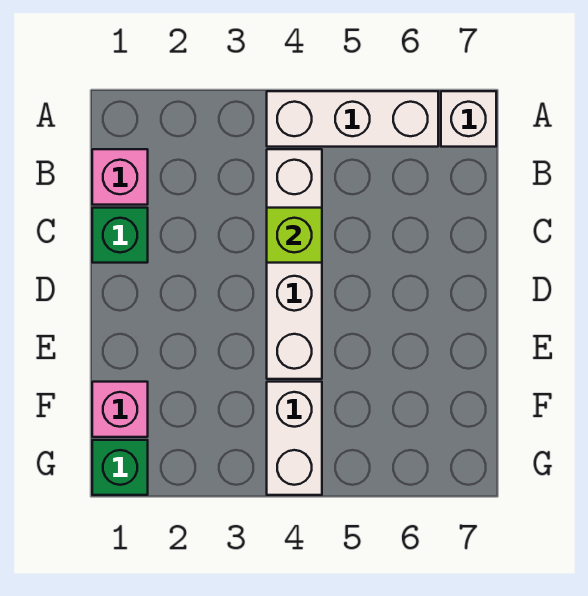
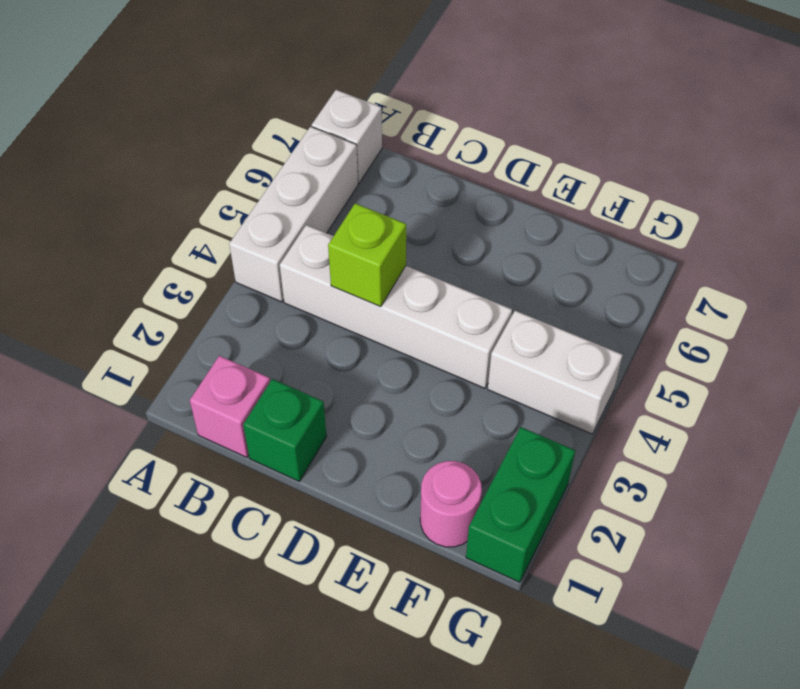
pink 1x1 brick [92,382,148,437] -> pink 1x1 round brick [420,461,482,547]
green 1x1 brick [92,440,148,495] -> green 1x2 brick [466,427,575,582]

